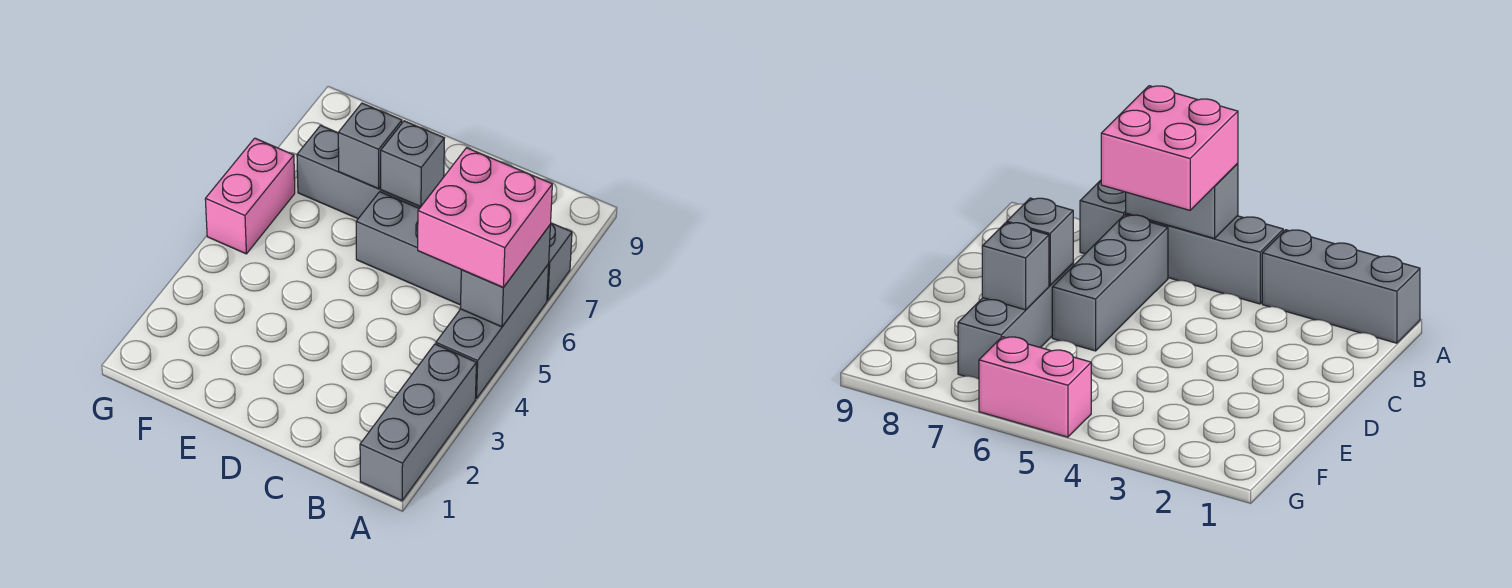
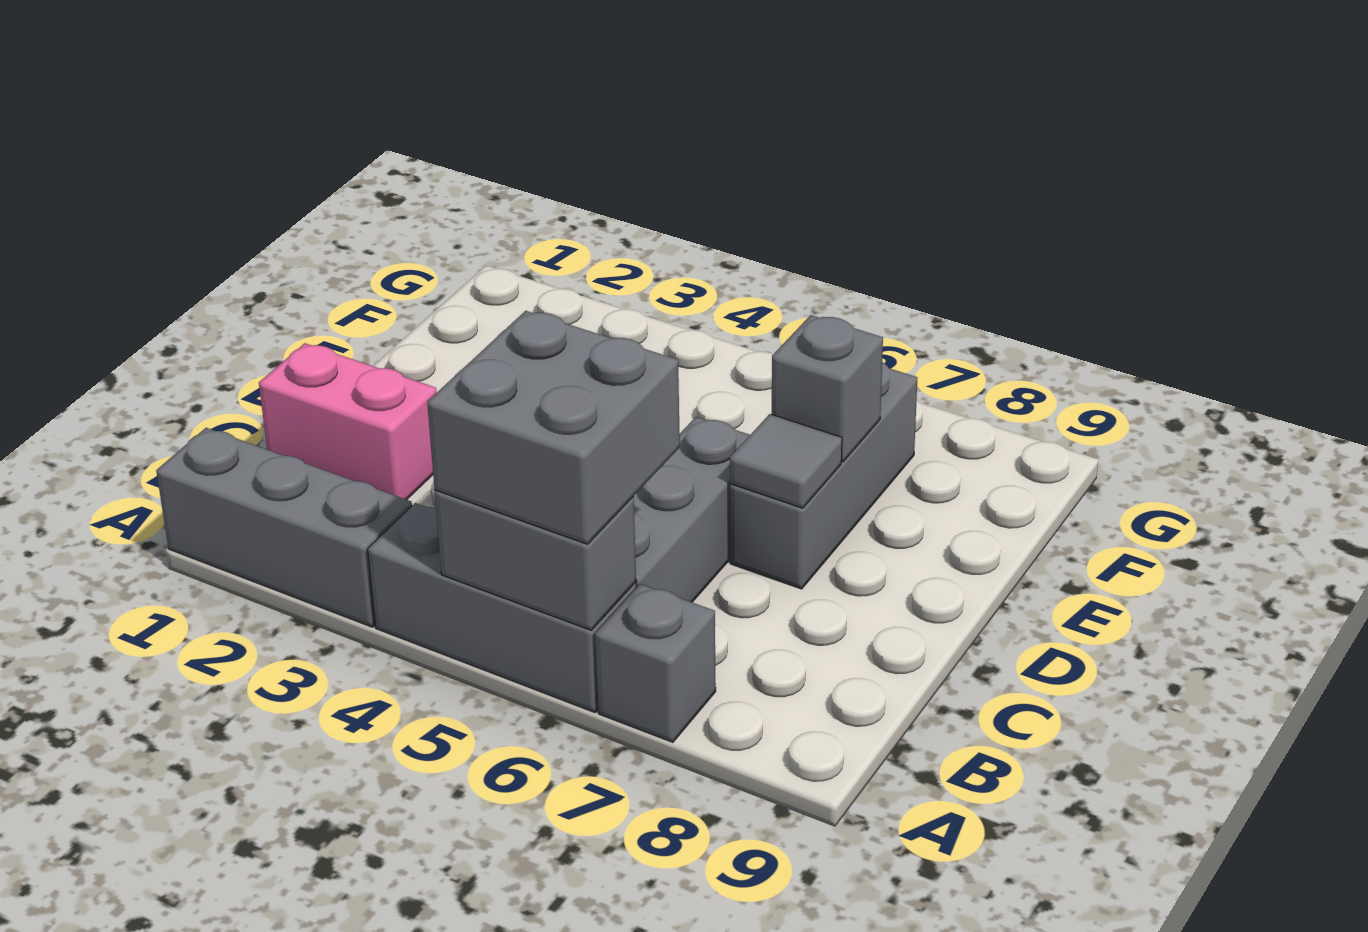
pink 2x2 brick [418,148,552,287] -> grey 2x2 brick [427,311,680,544]
grey 1x1 brick [381,121,444,207] -> grey 1x1 tile [730,414,842,508]
pink 1x2 brick [205,138,295,254] -> pink 1x2 brick moved to [259,343,436,500]

